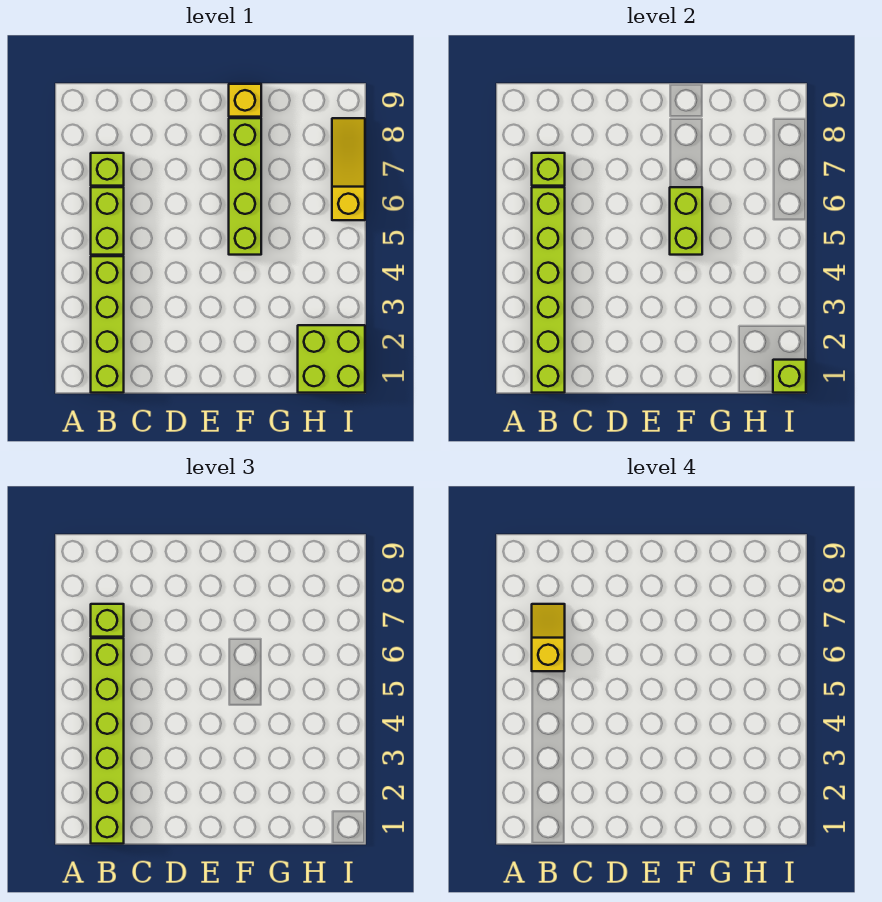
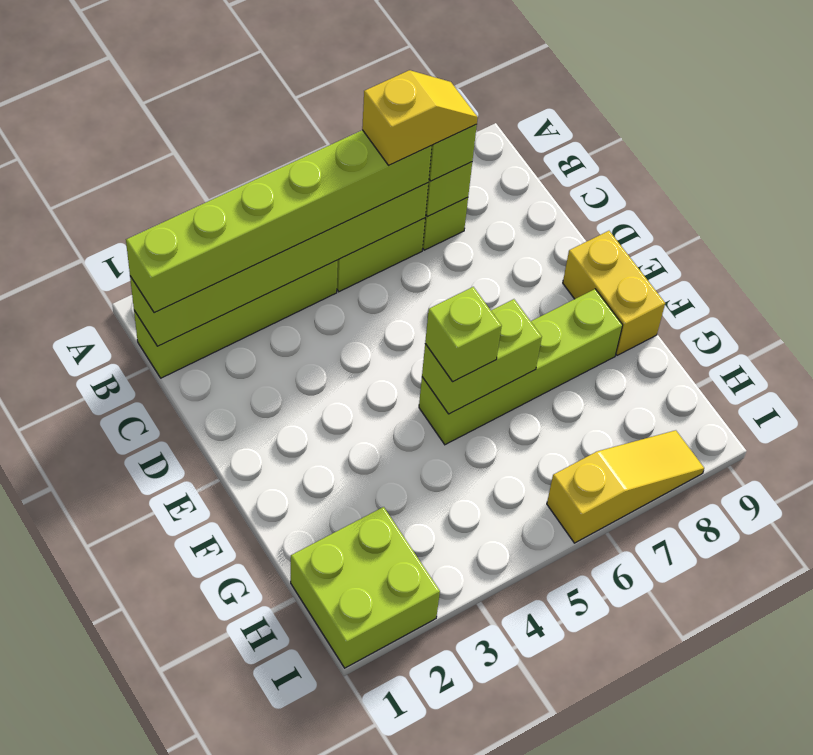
yellow 1x1 brick [229,84,261,117] -> yellow 1x2 brick [563,231,665,355]
lime 1x1 brick [773,360,806,393] -> lime 1x1 brick moved to [425,287,502,382]

